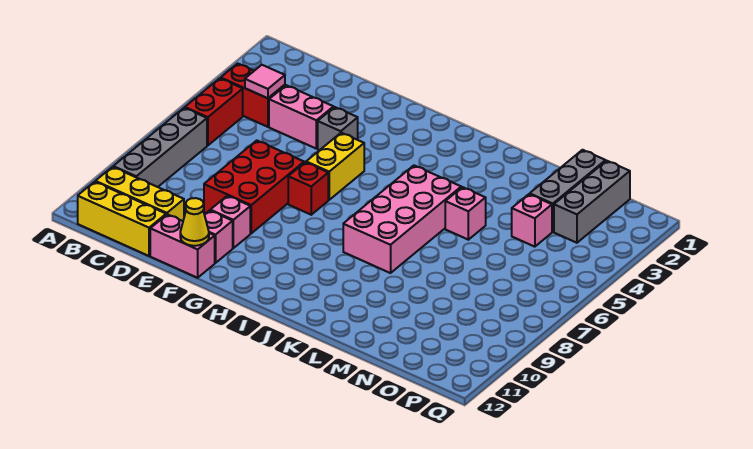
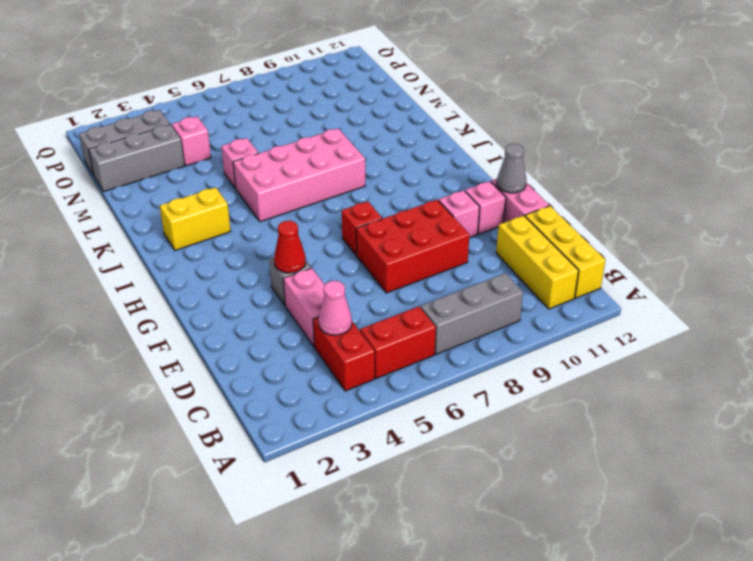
grey 1x4 brick [113,108,207,187] -> grey 1x3 brick [420,273,523,354]
pink 1x1 tile [245,65,285,98] -> pink 1x1 cone [319,281,352,335]
none -> red 1x1 cone [274,221,306,273]
yellow 1x1 cone [180,198,209,246] -> grey 1x1 cone [497,144,526,193]
yellow 1x2 brick [306,133,364,200] -> yellow 1x2 brick moved to [160,187,231,250]

